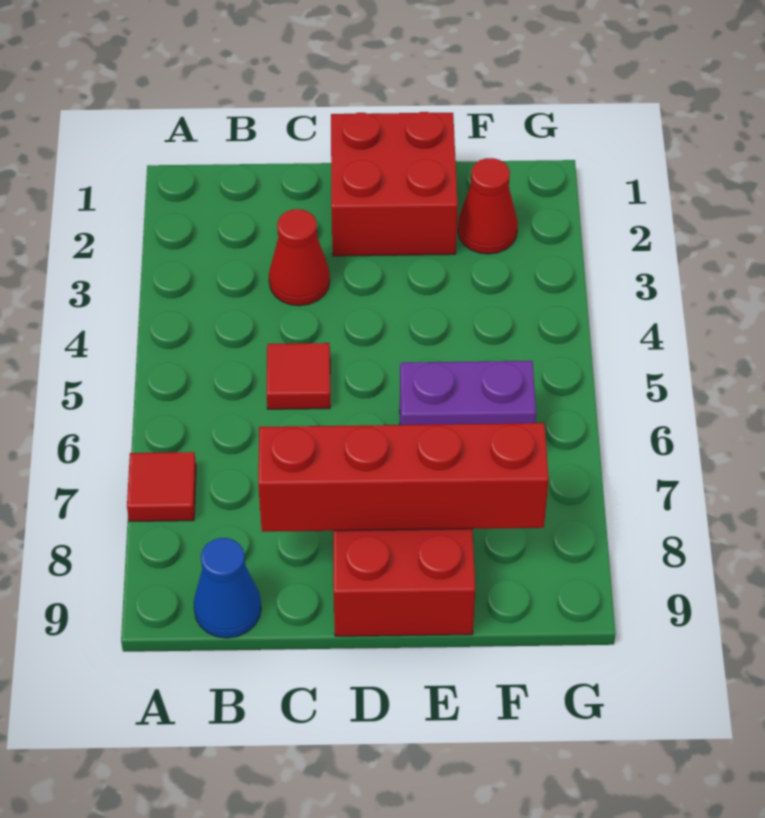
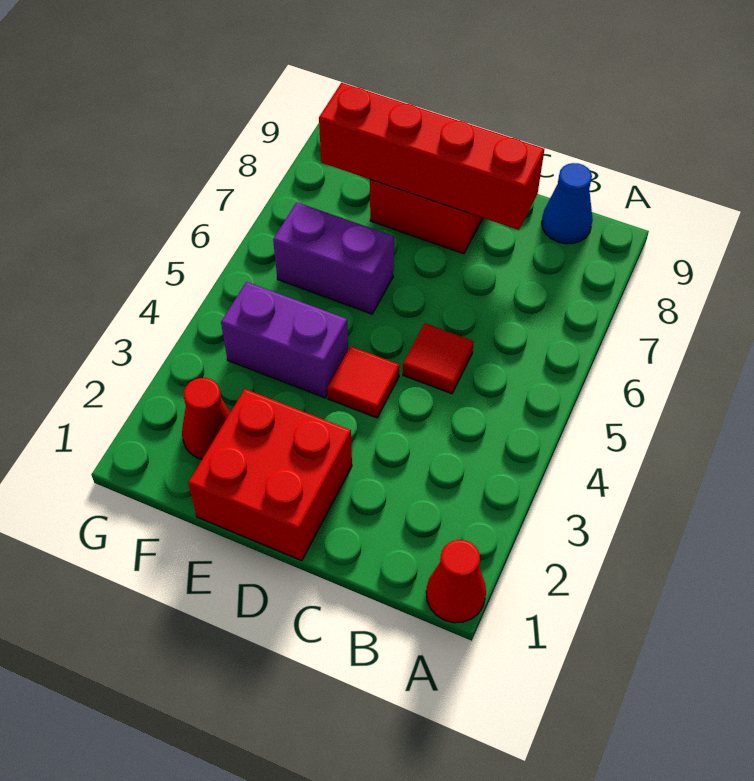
red 1x1 tile [127,452,196,522] -> red 1x1 tile moved to [327,346,400,418]
red 1x1 cone [269,209,330,306] -> red 1x1 cone moved to [426,540,486,623]
none -> purple 1x2 brick [221,282,348,398]

